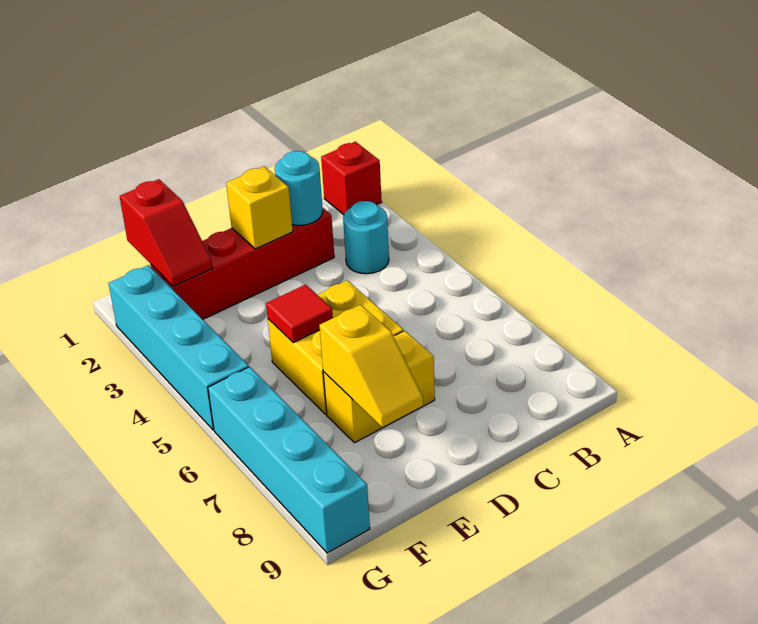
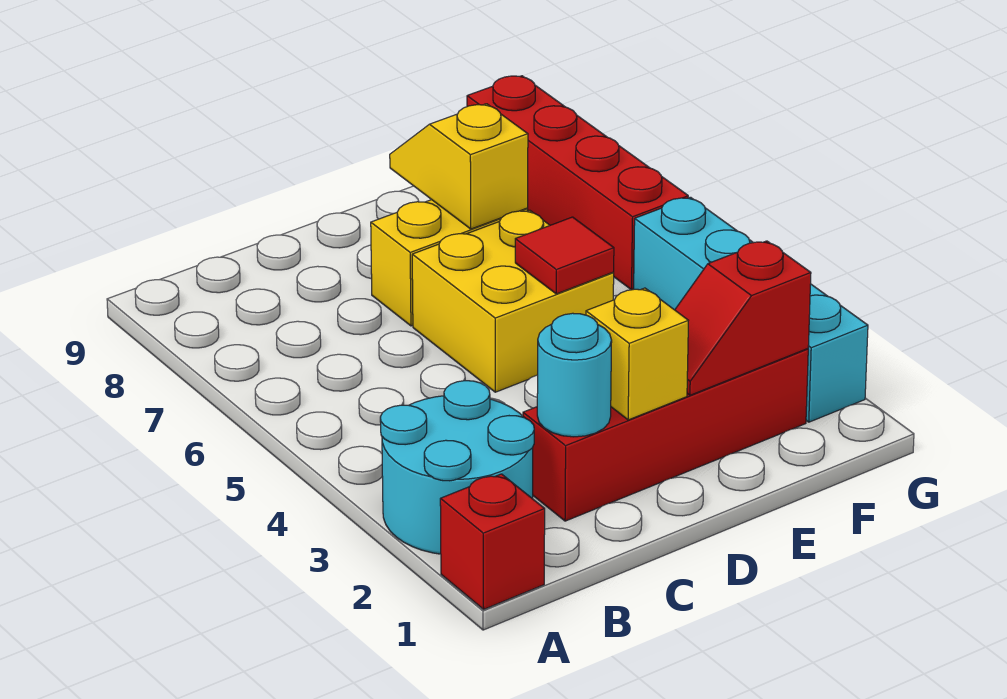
cyan 1x1 round brick [343,201,389,274] -> cyan 2x2 round brick [380,381,534,554]
red 1x2 slope [120,179,213,286] -> red 1x2 slope turned to [675,241,811,395]
cyan 1x4 brick [208,367,370,553] -> red 1x4 brick [467,76,688,290]

